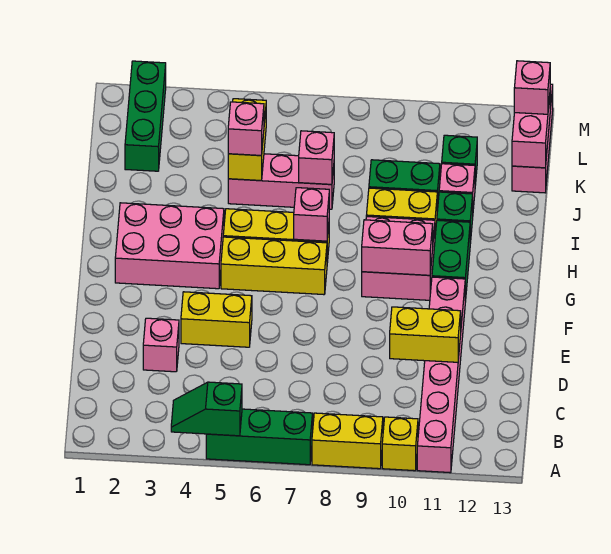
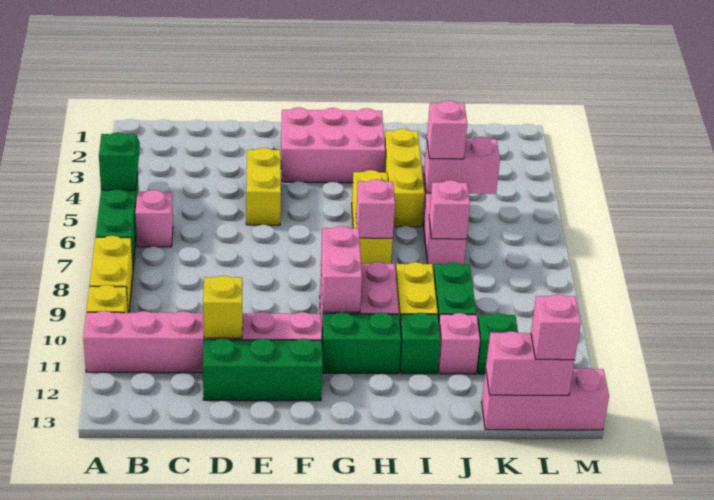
pink 1x1 brick [143,318,179,372] -> pink 1x1 brick moved to [135,190,173,247]
yellow 1x2 brick [390,307,461,362] -> yellow 1x1 brick [203,276,242,338]
pink 2x3 brick [115,203,224,289] -> pink 2x3 brick turned to [281,107,385,183]
yellow 1x3 brick [221,237,327,295] -> yellow 1x3 brick moved to [384,129,425,227]
yellow 1x2 brick [228,99,266,181] -> pink 1x2 brick [424,137,500,194]
green 1x3 brick [125,61,166,171] -> green 1x3 brick moved to [203,338,323,401]

